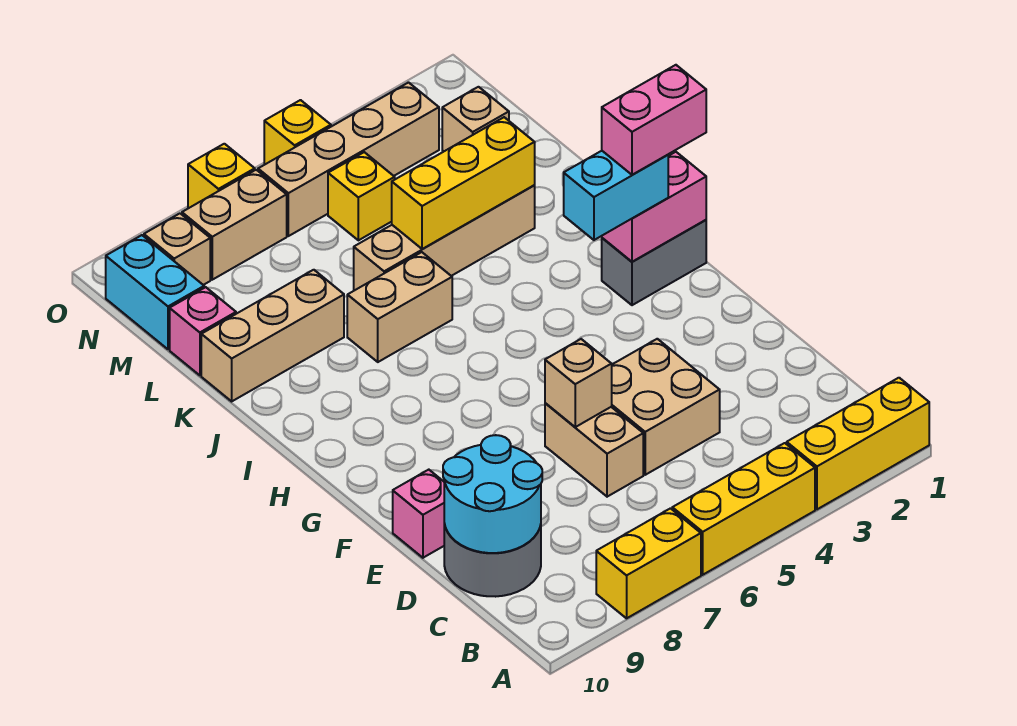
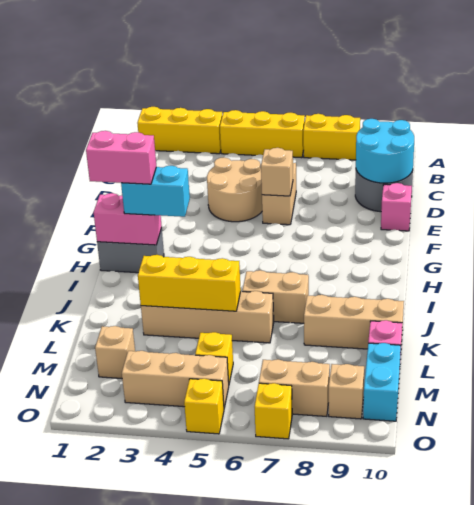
tan 2x2 brick [612,339,720,475] -> tan 2x2 round brick [207,158,262,222]
tan 1x4 brick [258,83,439,236] -> tan 1x3 brick [122,351,229,408]

